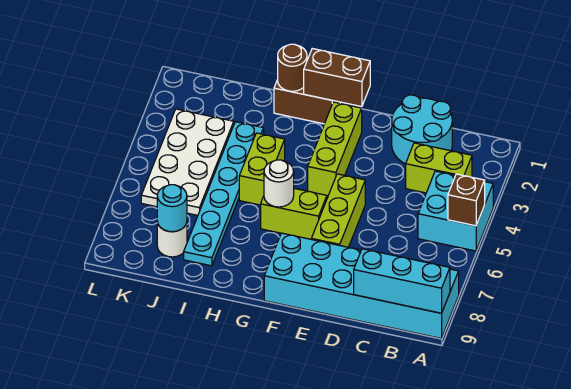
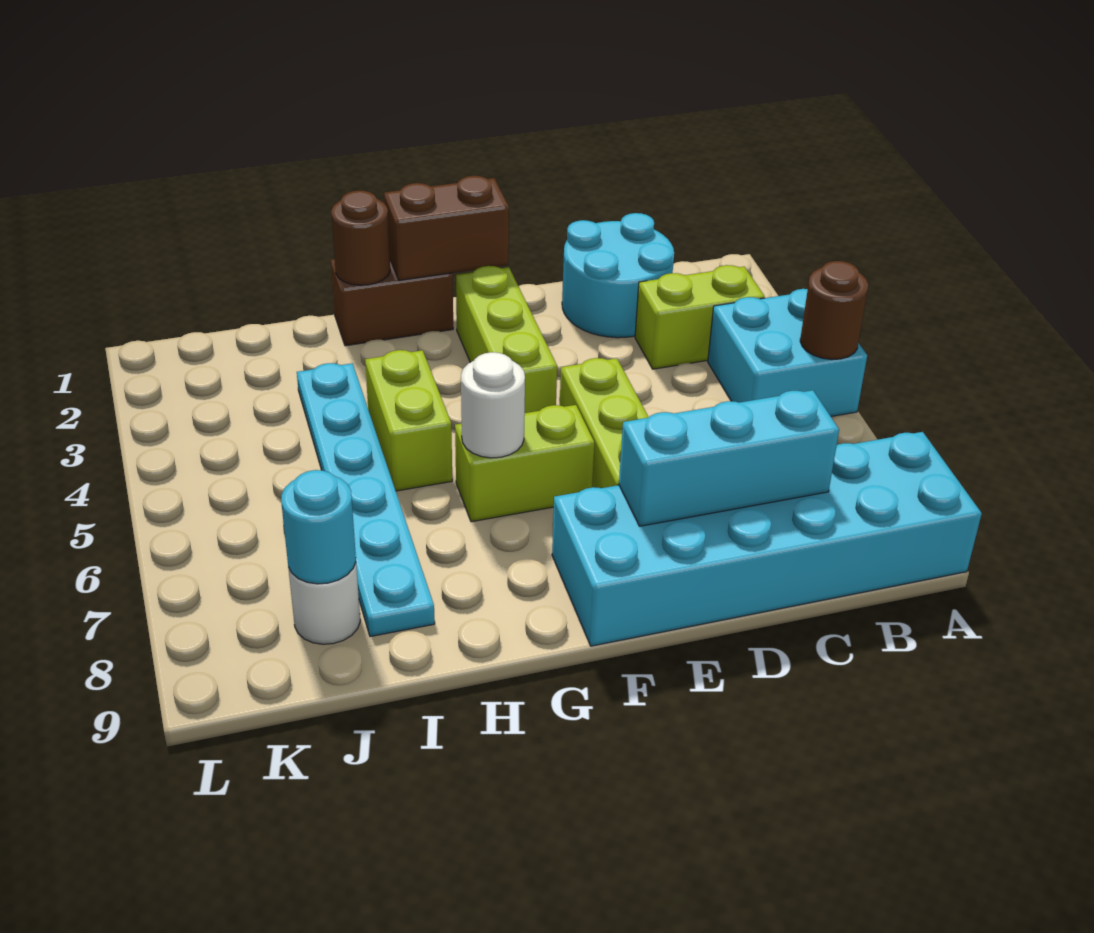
brown 1x1 brick [448,174,485,226] -> brown 1x1 round brick [800,261,868,360]
cyan 1x3 brick [354,249,450,313] -> cyan 1x3 brick moved to [619,390,839,526]
white 2x4 plate [141,109,234,215] -> none

